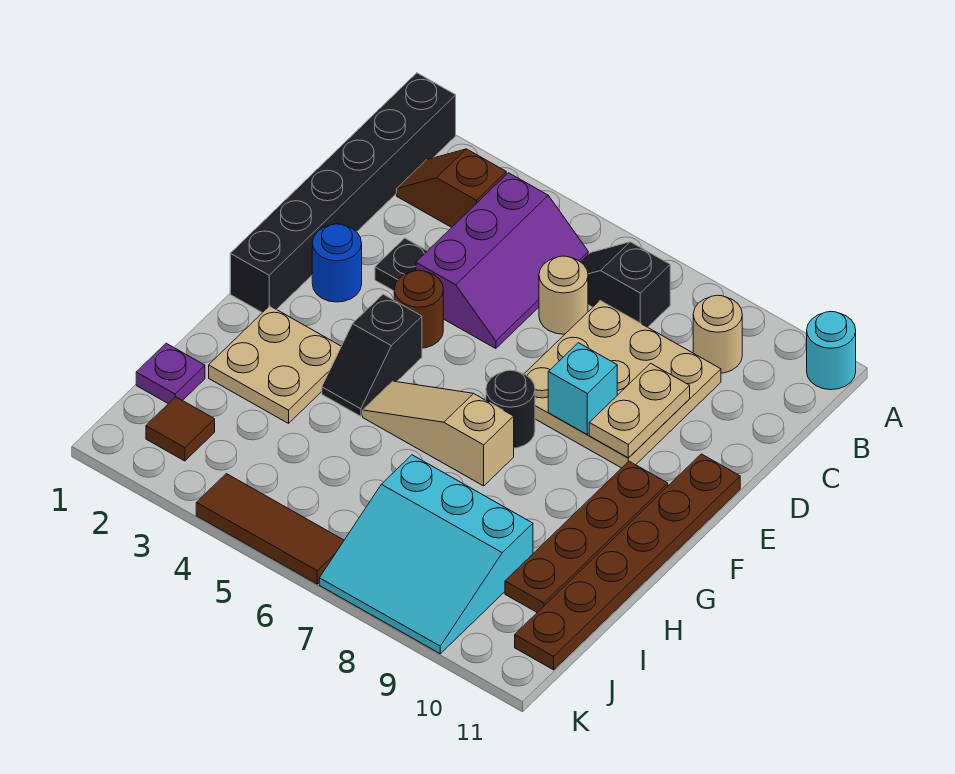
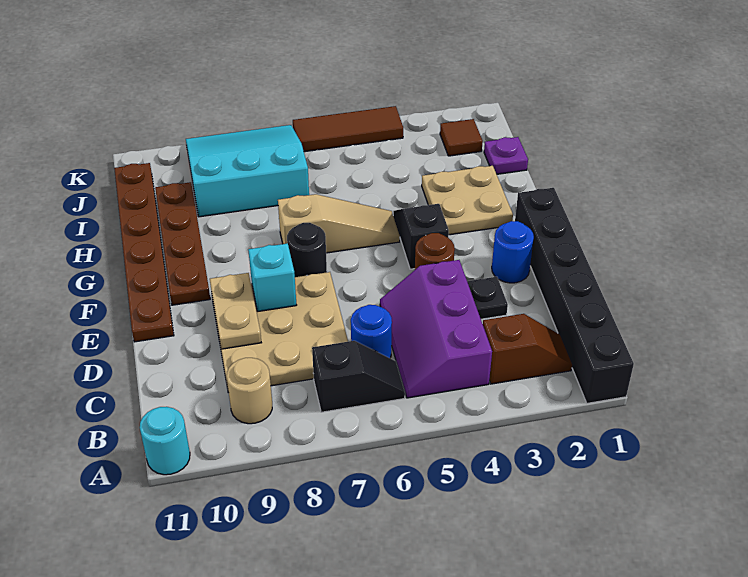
tan 1x1 round brick [539,256,588,334] -> blue 1x1 round brick [351,305,392,358]

